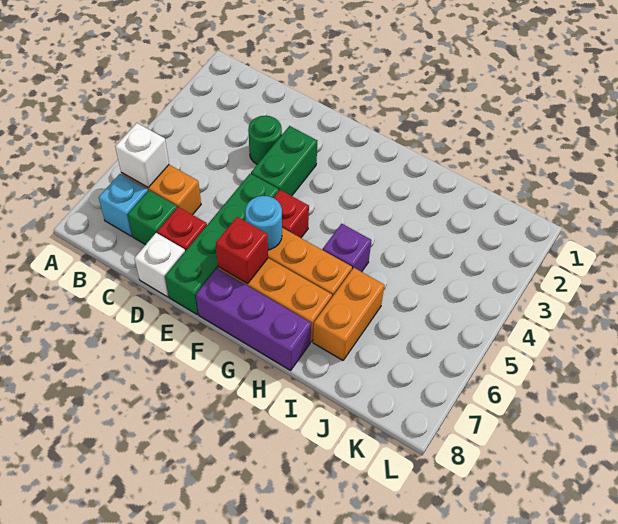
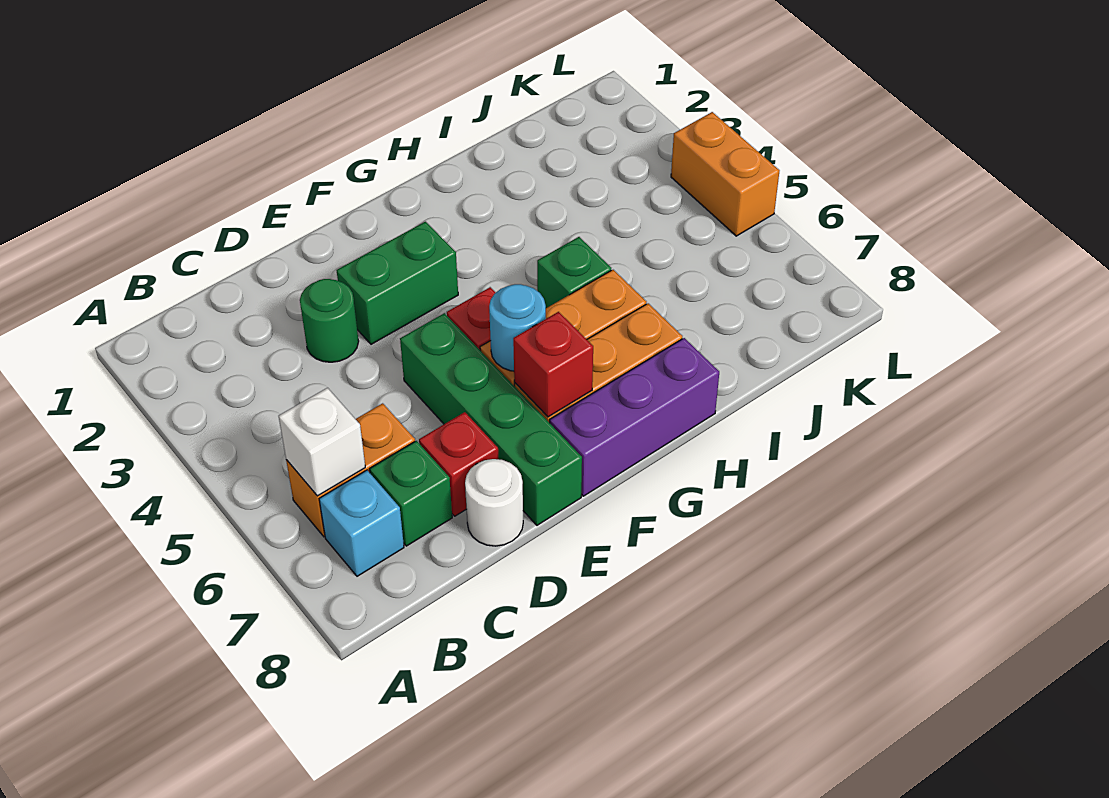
white 1x1 brick [134,233,185,297] -> white 1x1 round brick [465,459,523,546]
green 1x2 brick [251,126,317,196] -> green 1x2 brick turned to [336,222,458,344]
purple 1x1 brick [323,224,372,272] -> green 1x1 brick [537,237,611,308]
orange 1x2 brick [313,268,385,360] -> orange 1x2 brick moved to [671,112,779,236]

